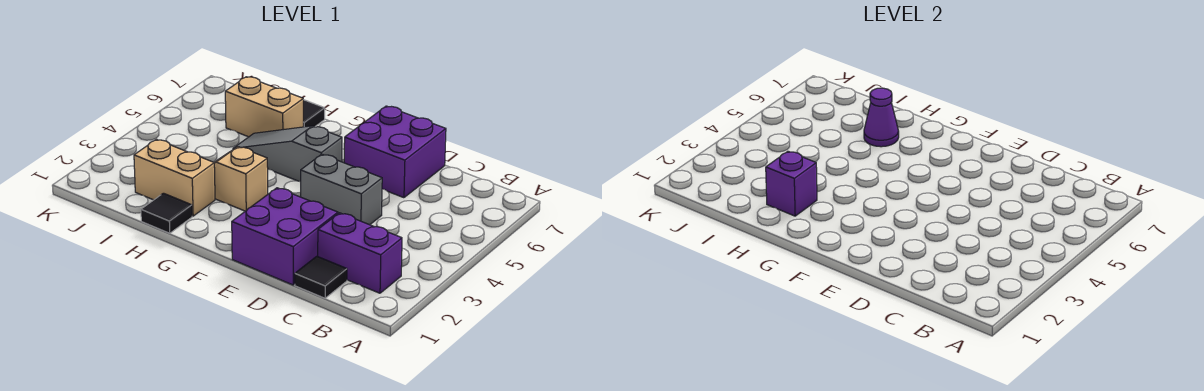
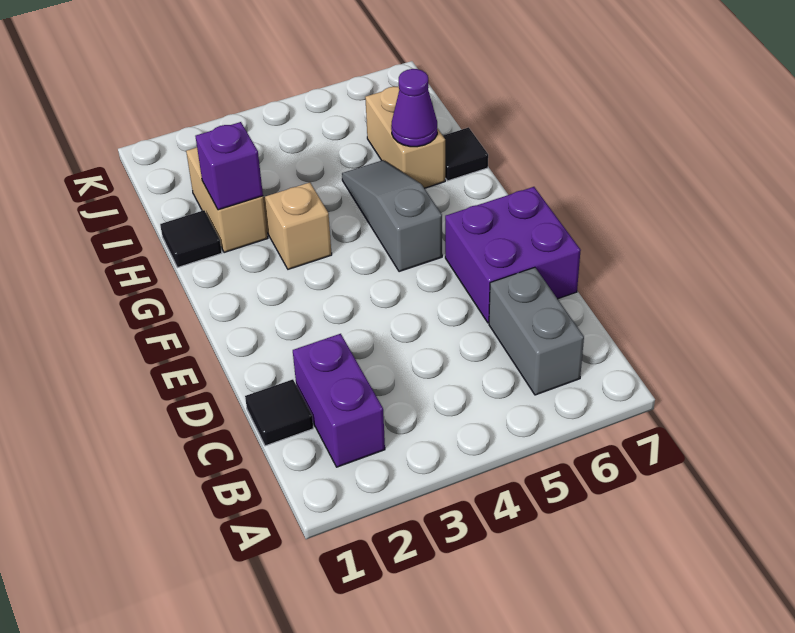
purple 2x2 brick [232,188,338,285] -> none
grey 1x2 brick [301,154,382,225] -> grey 1x2 brick moved to [489,267,584,395]

